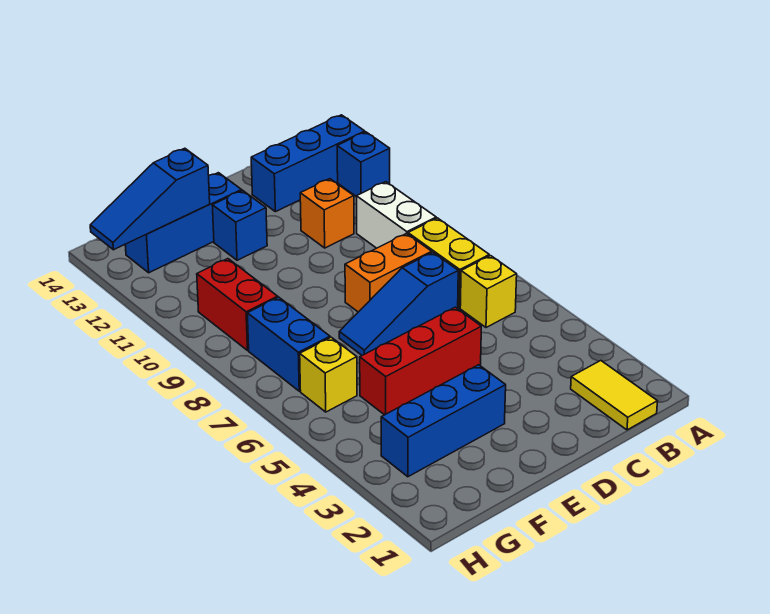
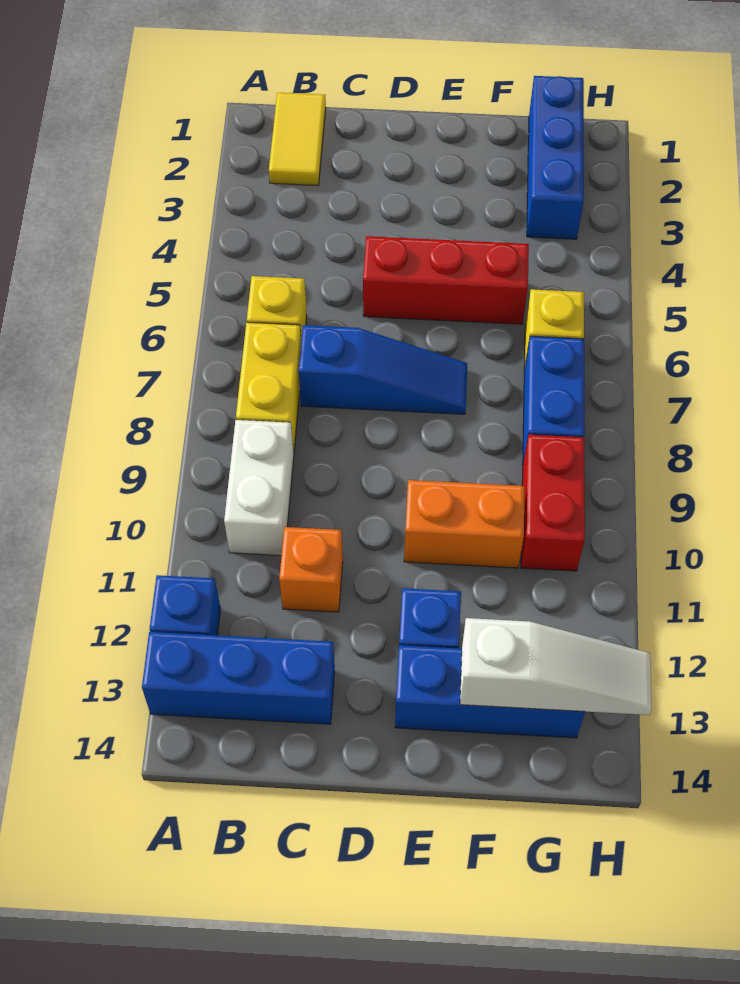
orange 1x2 brick [345,233,432,312] -> orange 1x2 brick moved to [404,480,525,568]
blue 1x3 brick [381,365,506,477] -> blue 1x3 brick turned to [527,76,584,239]
blue 1x3 slope [90,148,210,250] -> white 1x3 slope [460,618,652,715]

